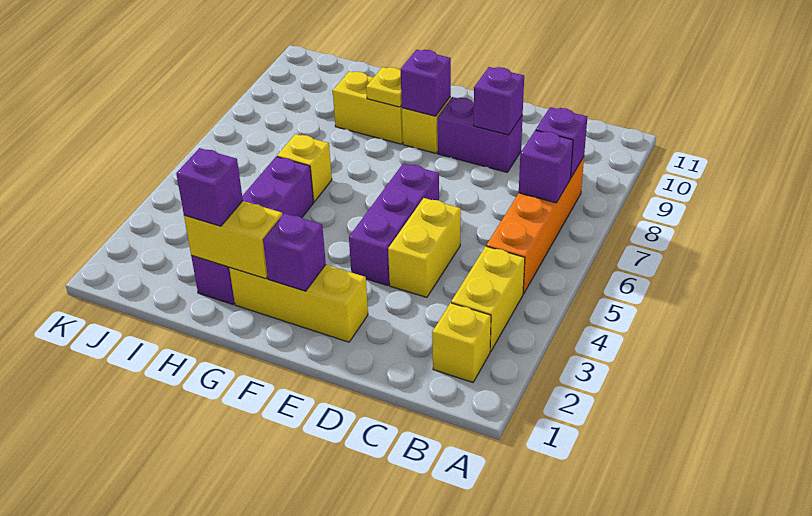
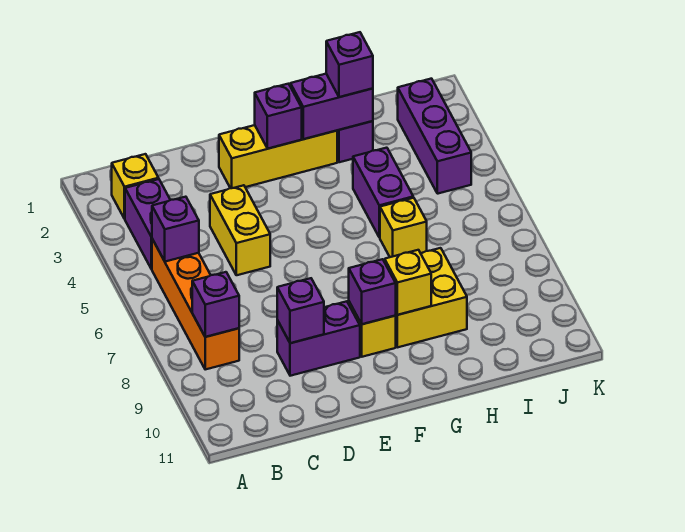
yellow 1x2 brick [451,246,525,352] -> purple 1x2 brick [125,179,170,269]
purple 1x1 brick [519,130,573,203] -> purple 1x1 brick moved to [152,197,199,262]
purple 1x3 brick [349,163,439,286] -> purple 1x3 brick moved to [398,79,471,194]
yellow 1x2 brick [184,201,282,279] -> purple 1x2 brick [290,74,373,139]
yellow 1x2 brick [333,71,403,144] -> yellow 2x2 brick [395,248,467,347]
yellow 1x1 plate [366,67,402,107] -> yellow 1x1 brick [385,250,431,315]

